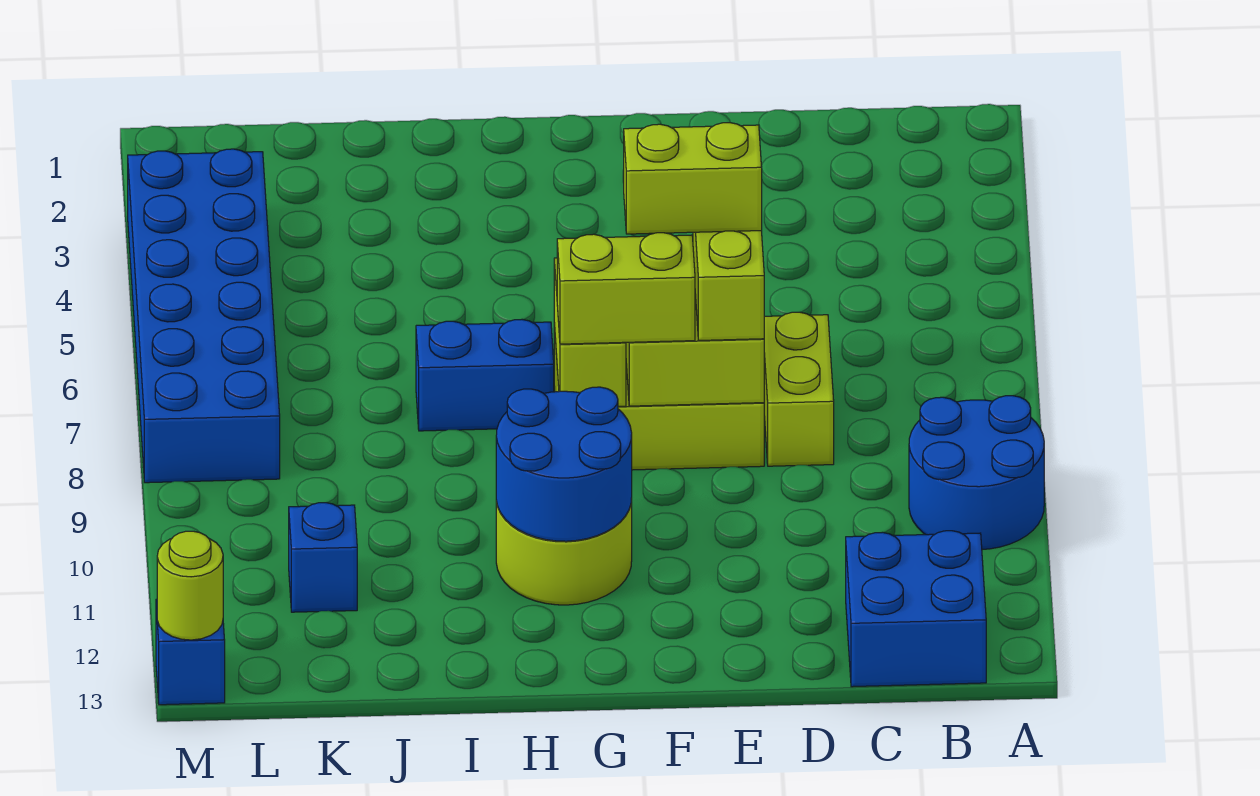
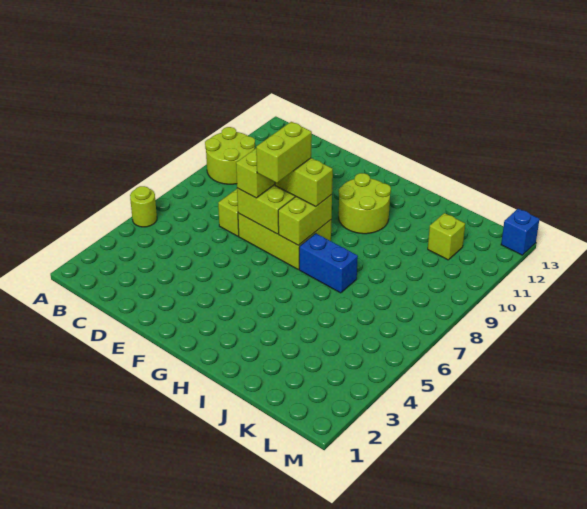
blue 2x2 round brick [909,396,1044,549] -> lime 2x2 round brick [205,127,255,184]
blue 2x2 brick [846,531,986,687] -> none
lime 1x2 brick [624,123,762,234] -> lime 1x2 brick turned to [256,122,312,183]
blue 2x2 round brick [496,387,632,541] -> none
blue 1x1 brick [289,503,357,612] -> lime 1x1 brick [428,213,465,260]
blue 2x6 brick [128,149,280,483] -> none
lime 1x1 round brick [157,531,223,640] -> lime 1x1 round brick moved to [130,186,157,227]

